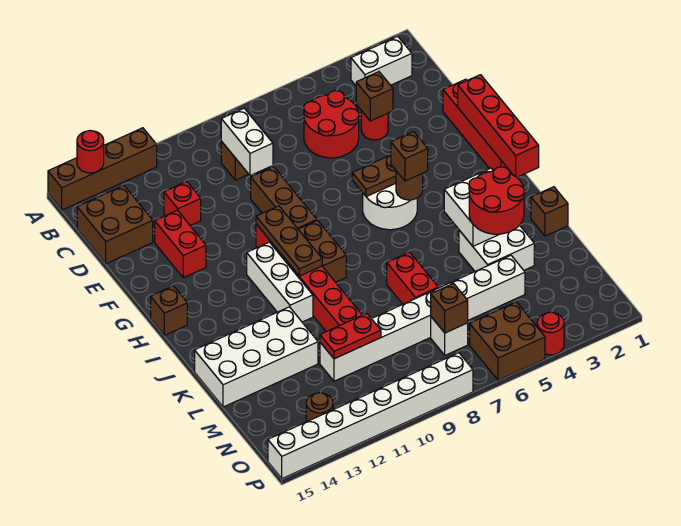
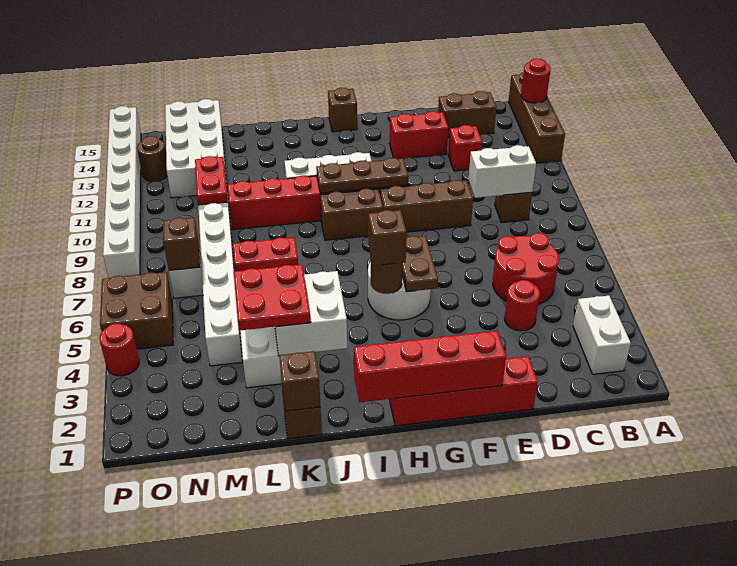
brown 2x2 brick [77,186,153,264] -> brown 1x2 brick [438,91,497,138]
brown 1x1 brick [356,72,393,121] -> brown 1x1 brick moved to [279,351,321,411]
red 2x2 round brick [469,167,525,234] -> red 2x2 plate [234,265,311,331]
white 2x4 brick [195,307,318,407] -> white 2x4 brick moved to [165,99,227,198]

